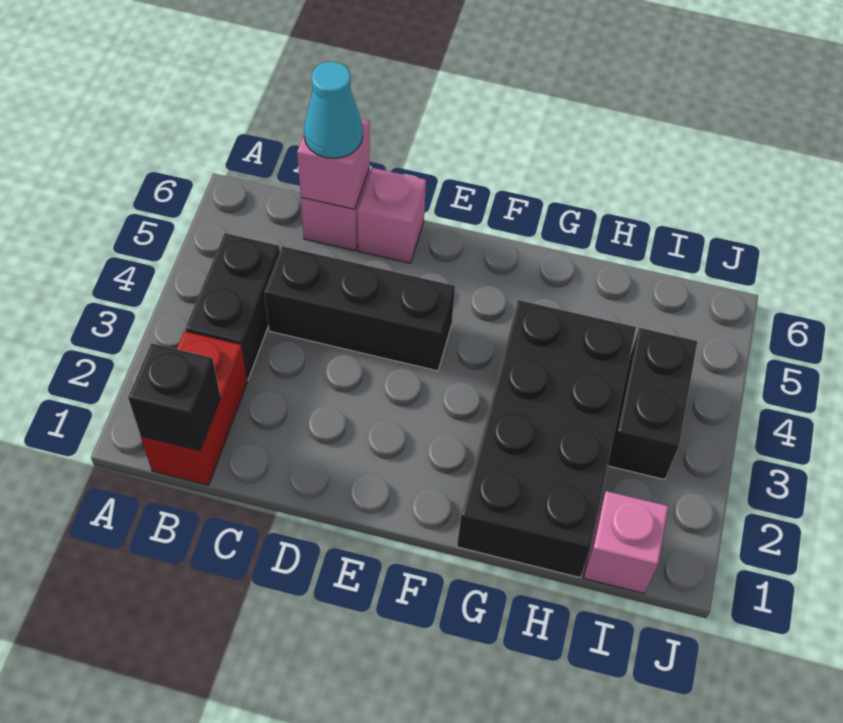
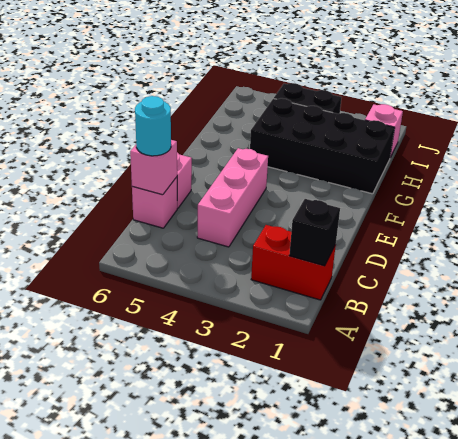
black 1x2 brick [185,233,280,380] -> none
black 1x3 brick [265,246,455,371] -> pink 1x3 brick [197,148,268,247]
cyan 1x1 cone [304,62,363,158] -> cyan 1x1 round brick [135,96,171,156]

